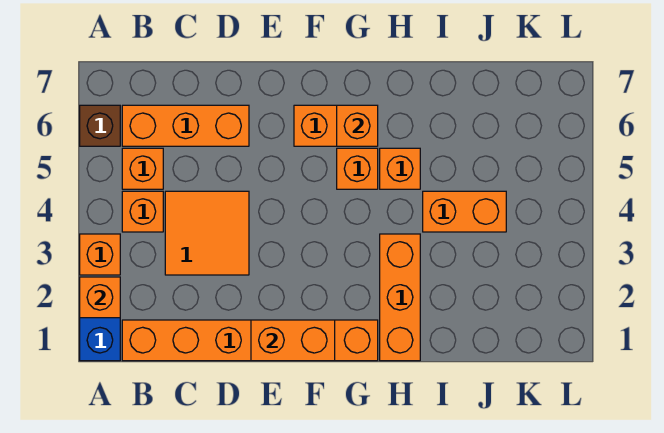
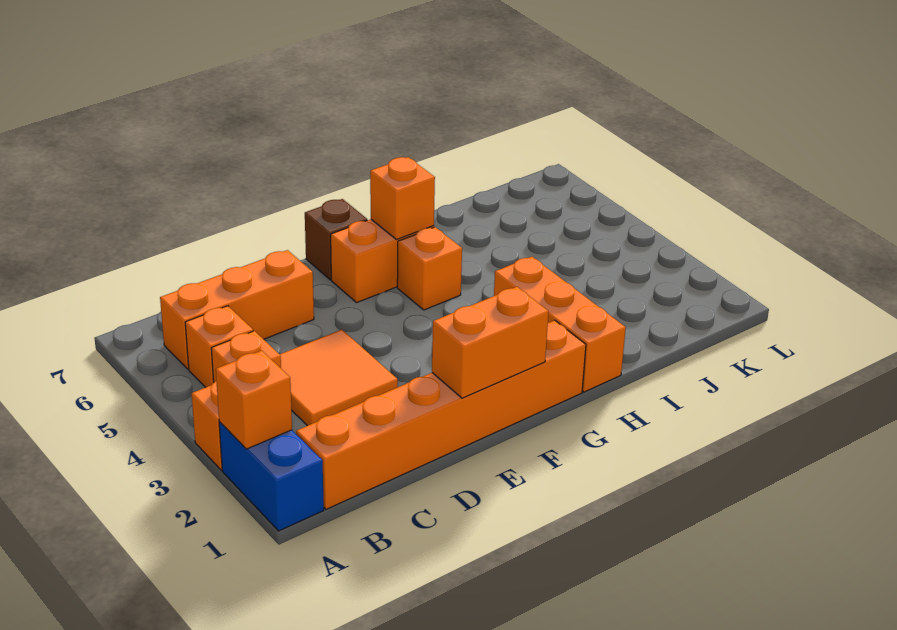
brown 1x1 brick [80,105,120,146] -> brown 1x1 brick moved to [305,199,367,280]
orange 1x1 brick [380,148,420,189] -> none
orange 1x2 brick [423,191,506,232] -> none

